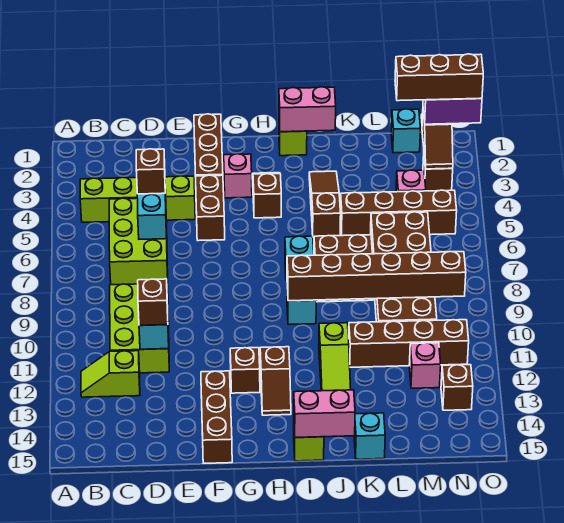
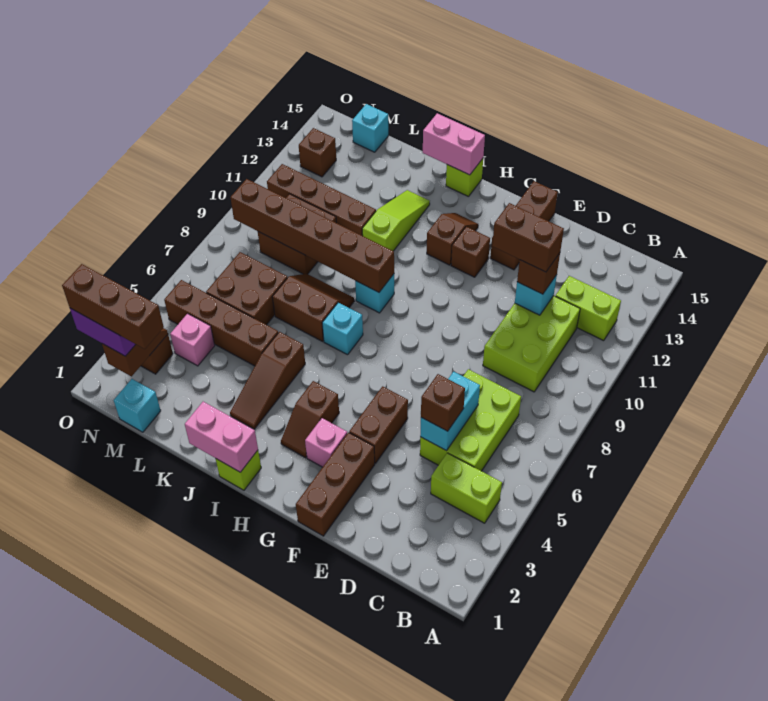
lime 1x4 brick [80,176,195,222] -> lime 1x2 brick [431,453,502,523]
lime 1x2 slope [81,351,140,397] -> lime 1x2 brick [555,276,621,341]
none -> brown 1x2 brick [492,203,564,272]
cyan 1x1 brick [354,413,385,459] -> cyan 1x1 brick moved to [352,104,388,152]
pink 1x1 brick [409,343,441,388] -> none

